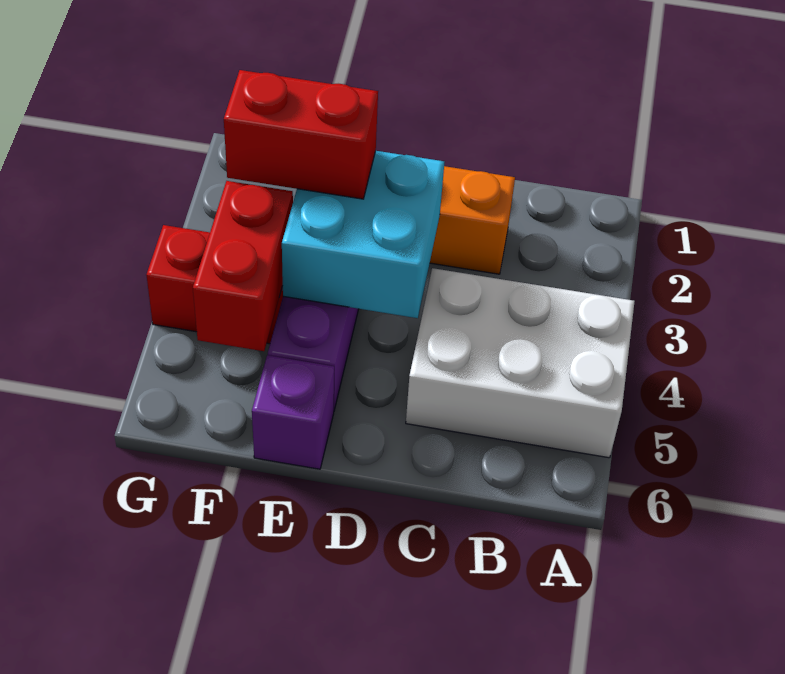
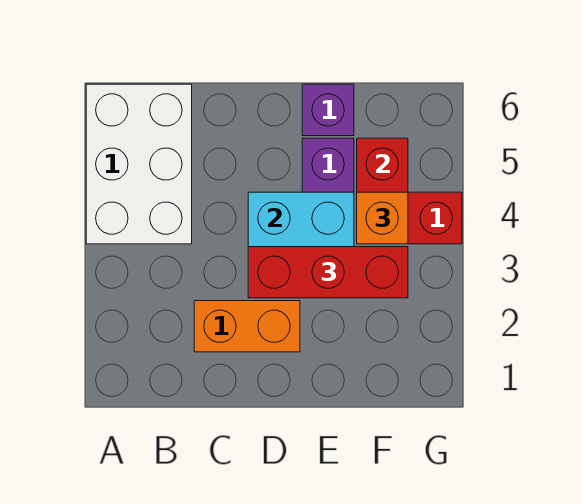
white 2x3 brick [406,268,635,458] -> white 2x3 brick turned to [86,84,192,244]
red 1x2 brick [224,70,378,199] -> red 1x3 brick [248,247,408,298]
none -> orange 1x1 brick [357,192,408,244]

